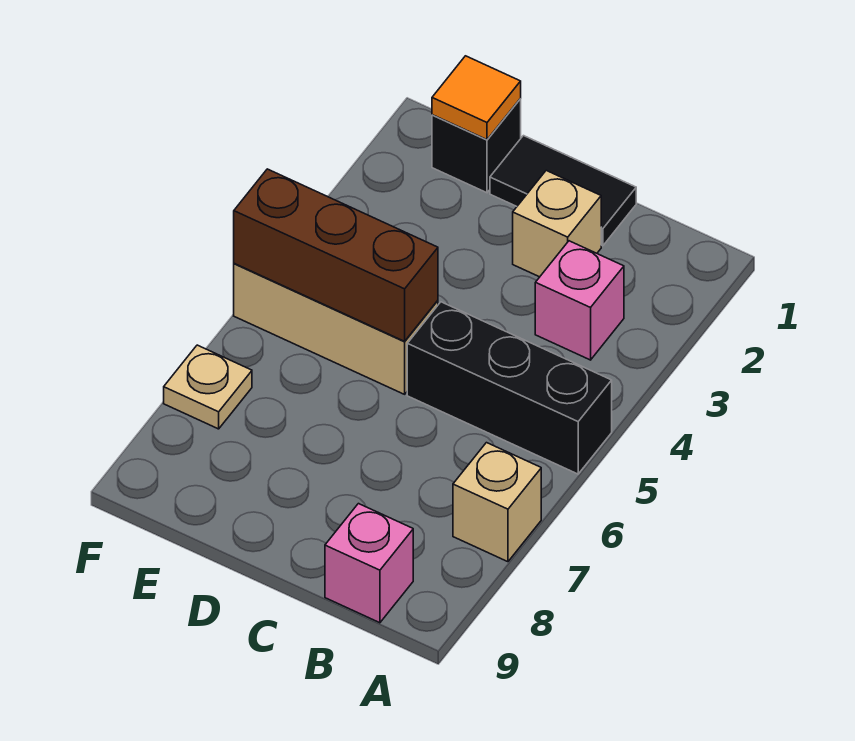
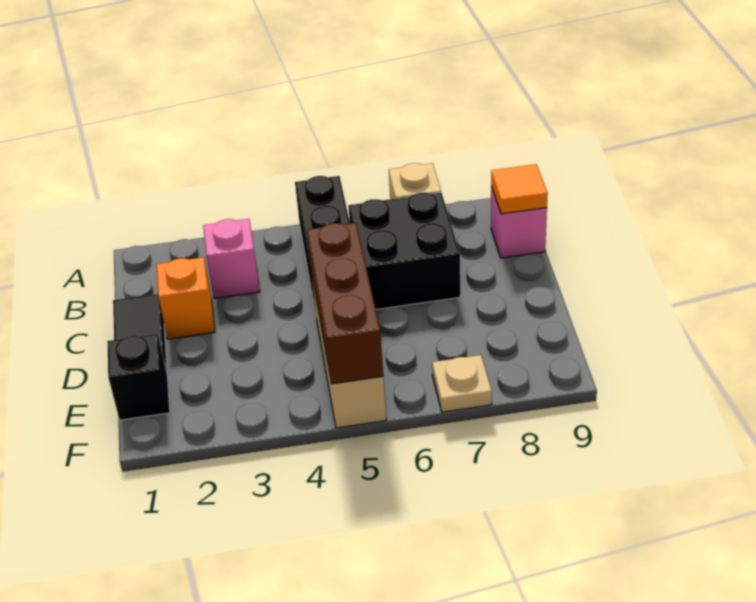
none -> black 2x2 brick [348,193,460,309]
tan 1x1 brick [513,171,601,277] -> orange 1x1 brick [156,257,215,339]
orange 1x1 tile [432,56,521,140] -> orange 1x1 tile moved to [491,164,548,214]

